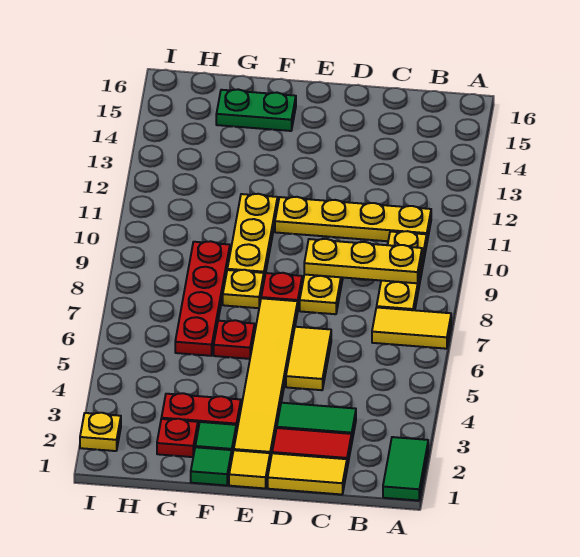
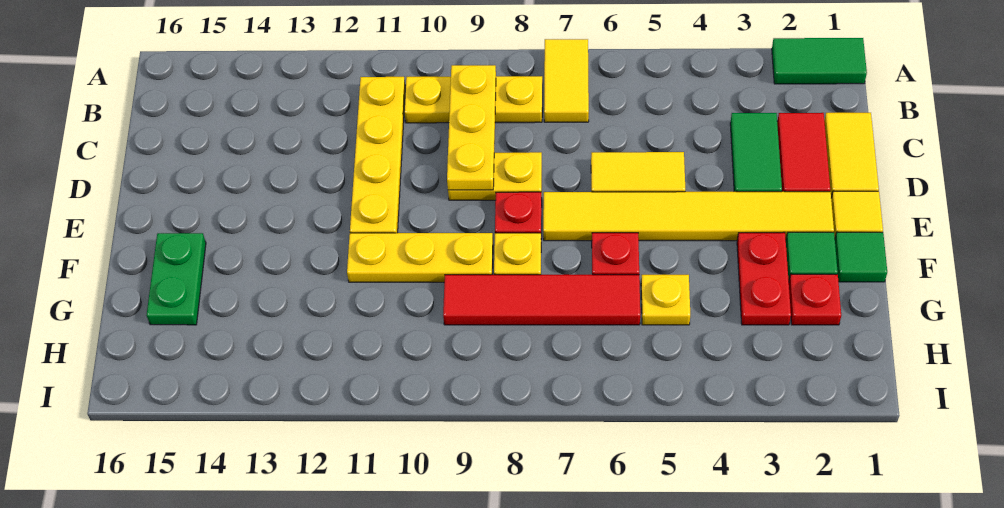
red 1x4 plate [175,241,230,356] -> red 1x4 tile [443,275,640,325]
yellow 1x1 plate [80,413,121,451] -> yellow 1x1 plate moved to [641,275,690,325]

